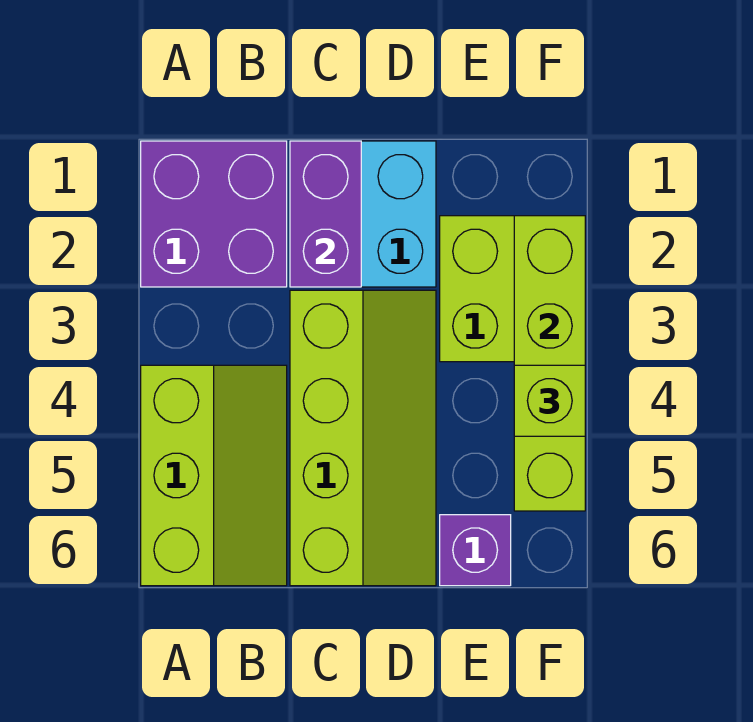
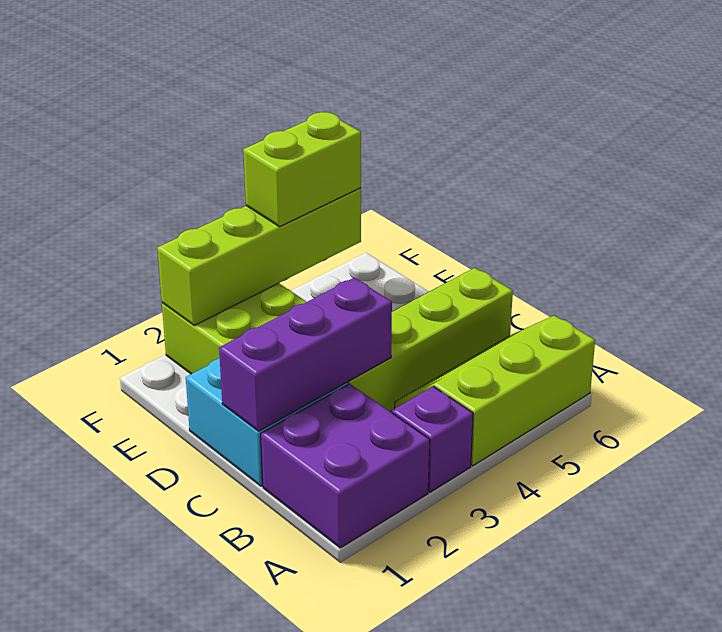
purple 1x2 brick [290,141,361,287] -> purple 1x3 brick [219,278,392,431]
purple 1x1 brick [440,515,511,586] -> purple 1x1 brick moved to [392,387,473,492]
lime 1x1 brick [514,365,585,436] -> lime 1x2 brick [243,112,361,227]

